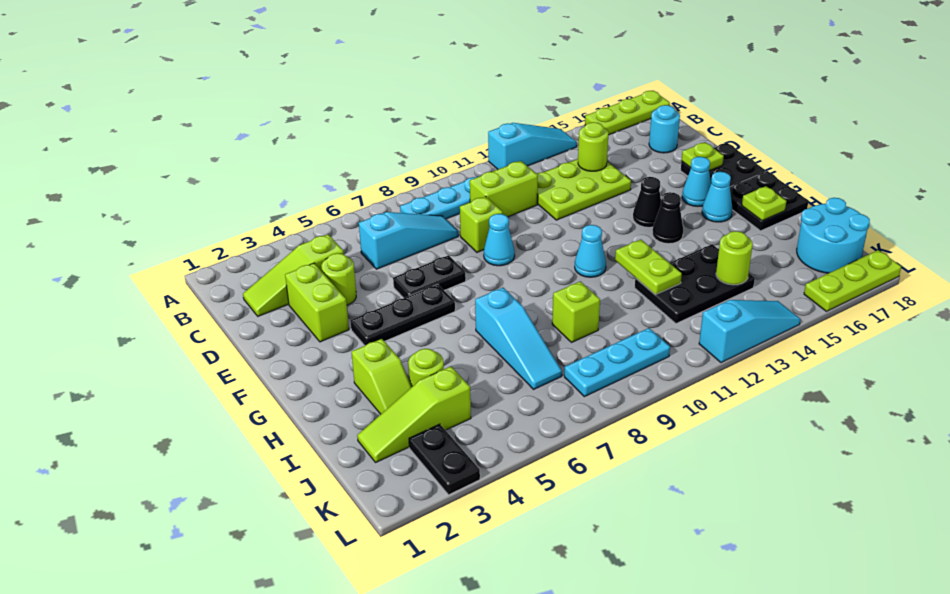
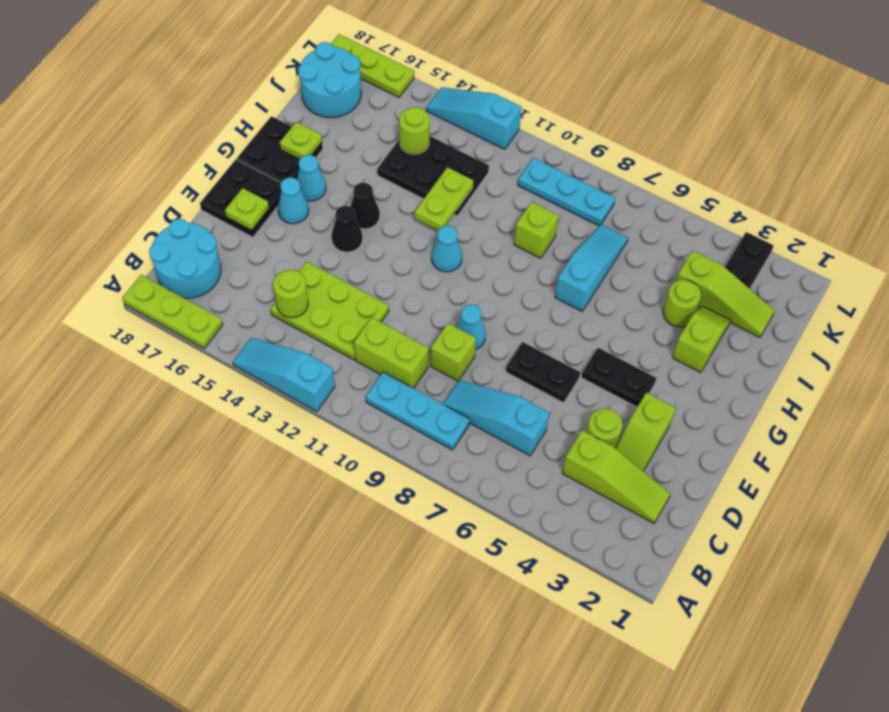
cyan 1x1 round brick [649,105,680,153] -> cyan 2x2 round brick [149,219,221,298]
lime 1x2 brick [285,263,349,342] -> lime 1x2 slope [616,392,676,471]
black 1x3 plate [350,284,455,346] -> black 1x2 plate [581,348,656,407]

